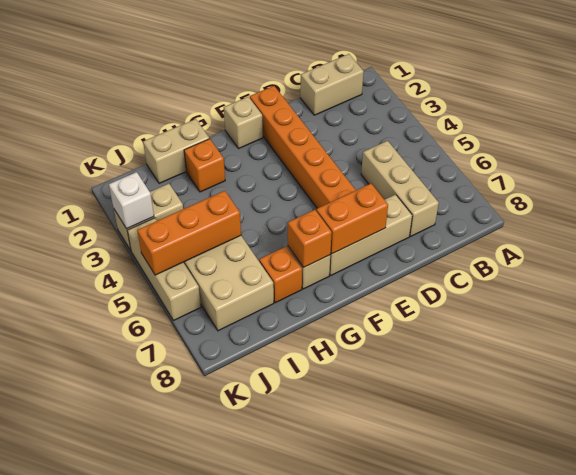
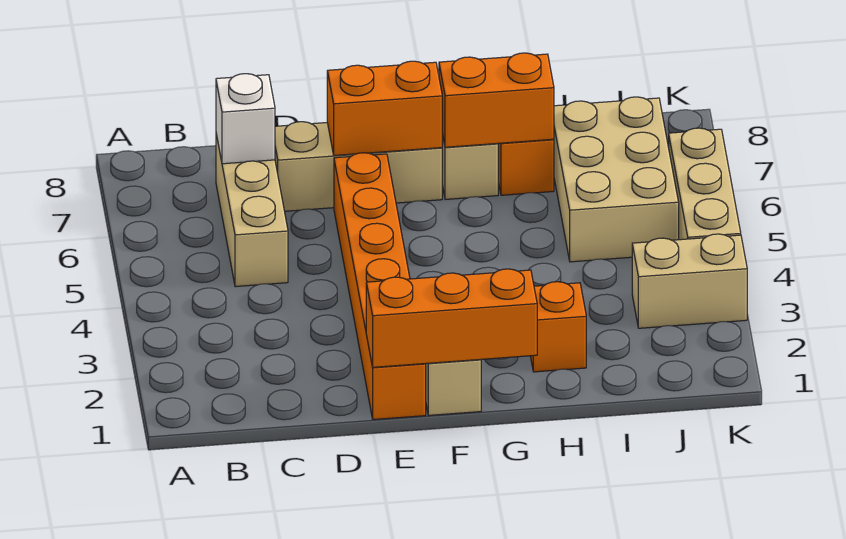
tan 1x2 brick [300,54,364,115] -> none
orange 1x1 brick [288,210,332,268] -> orange 1x2 brick [439,53,554,147]
tan 1x2 brick [143,119,209,184] -> none
orange 1x3 brick [137,191,241,275] -> orange 1x3 brick moved to [366,269,537,367]
white 1x1 brick [109,172,154,229] -> white 1x1 brick moved to [216,74,275,164]

